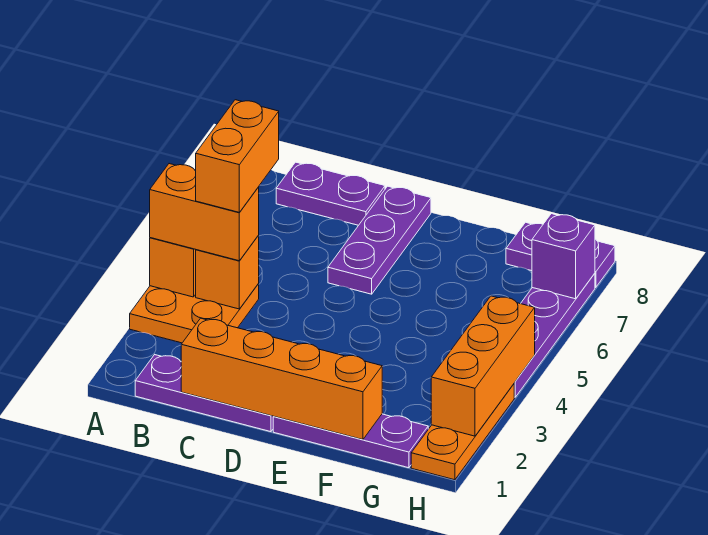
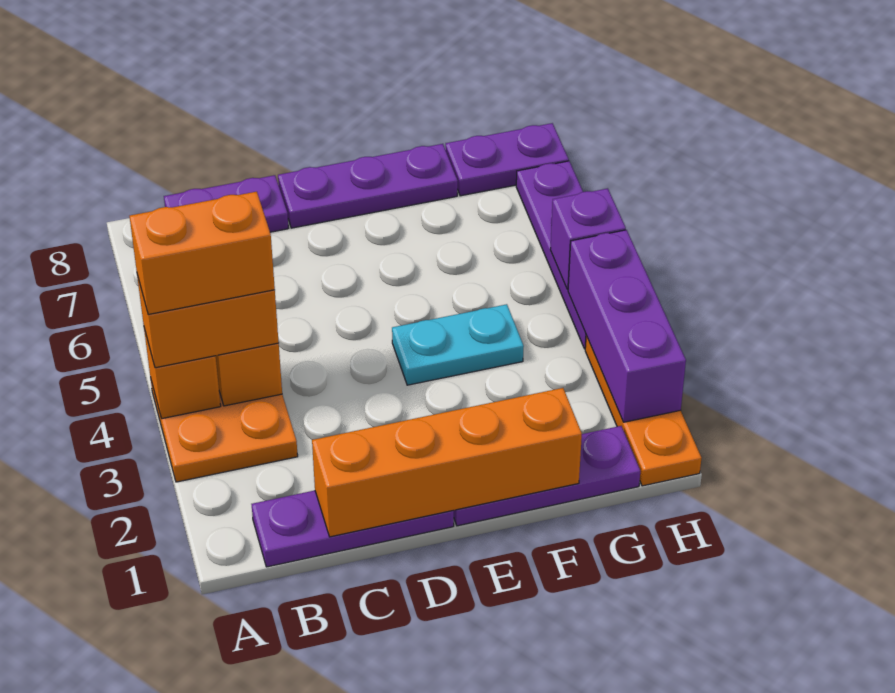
orange 1x2 brick [196,100,279,212] -> orange 1x2 brick turned to [130,192,275,314]
purple 1x3 plate [328,186,431,294] -> purple 1x3 plate turned to [278,144,458,228]
none -> cyan 1x2 plate [392,304,524,385]
orange 1x3 brick [431,296,535,436] -> purple 1x3 brick [568,230,686,422]
purple 1x1 brick [532,214,595,299] -> purple 1x1 brick moved to [550,188,626,289]

